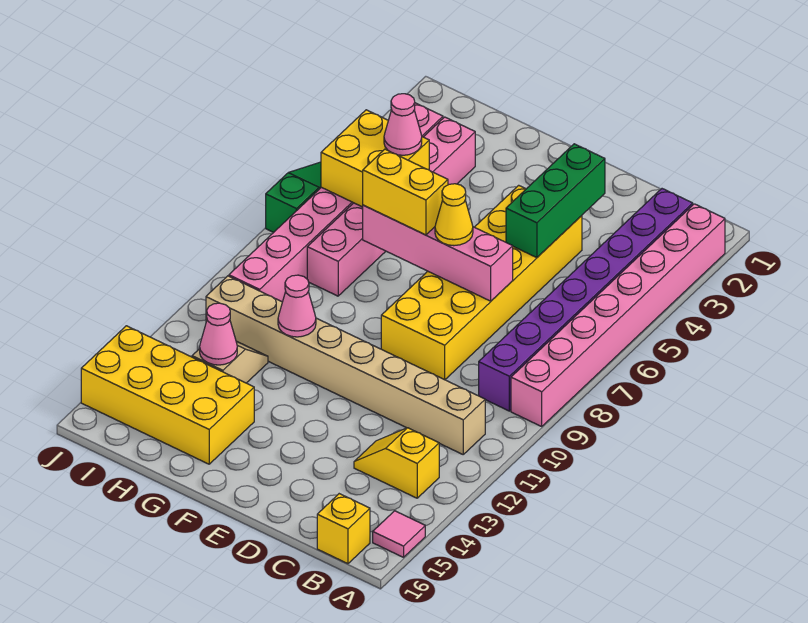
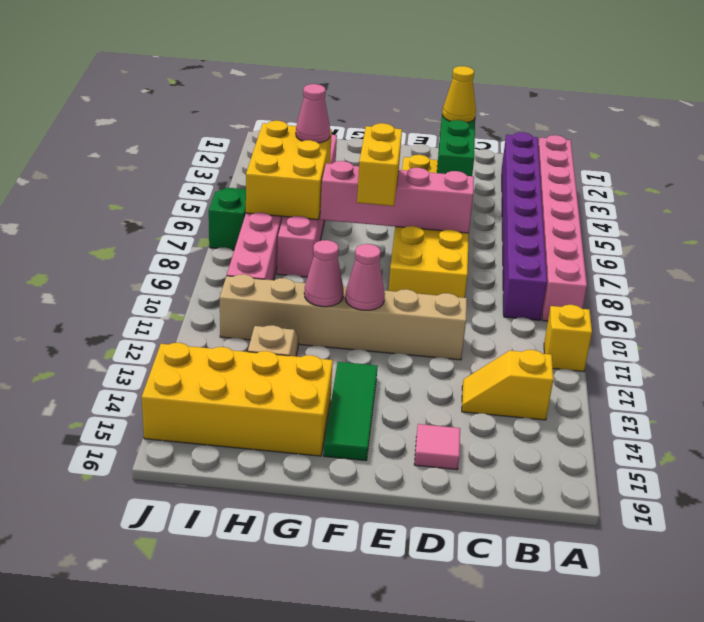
pink 1x1 tile [373,511,425,557] -> pink 1x1 tile moved to [414,424,460,470]
tan 1x8 brick [206,276,485,454] -> tan 1x6 brick [220,274,467,360]
yellow 1x1 brick [317,494,370,564] -> yellow 1x1 brick moved to [544,305,592,372]
yellow 1x1 cone [435,184,473,246] -> yellow 1x1 cone moved to [442,66,476,122]
yellow 1x2 brick [363,149,448,235] -> yellow 1x2 brick turned to [357,123,402,206]
none -> green 1x3 tile [324,362,378,461]
yellow 2x2 brick [321,110,429,207] -> yellow 2x3 brick [246,121,332,220]
pink 1x1 cone [200,303,237,365] -> pink 1x1 cone moved to [345,244,385,310]

